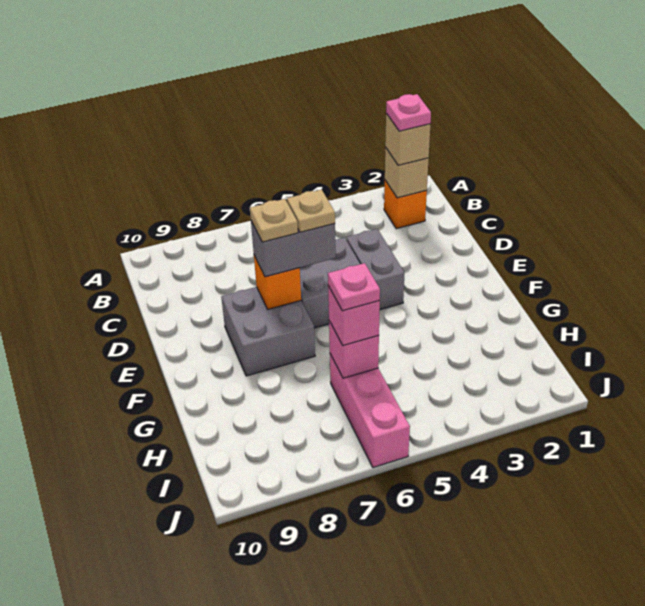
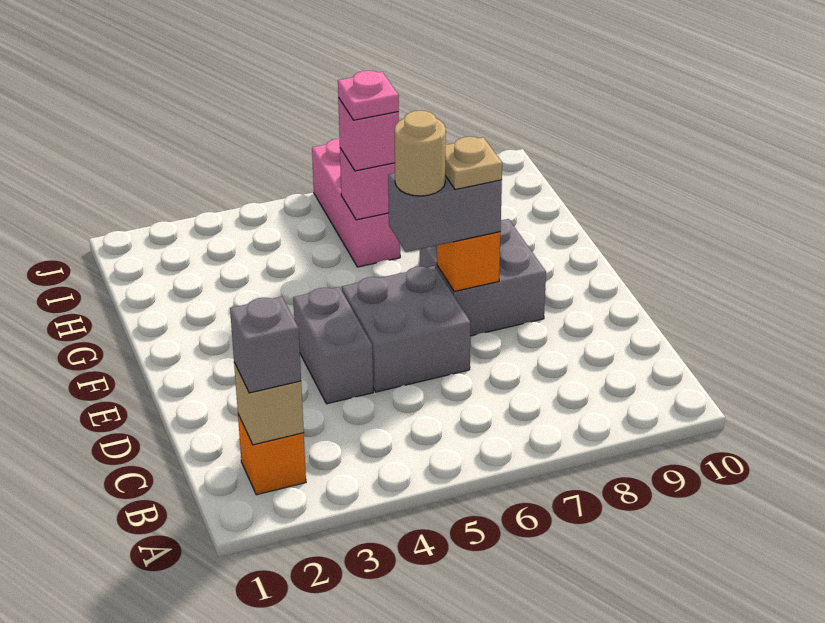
tan 1x1 brick [385,113,430,165] -> grey 1x1 brick [230,297,301,393]
pink 1x1 plate [386,94,431,131] -> none
tan 1x1 plate [287,190,335,232] -> tan 1x1 round brick [395,111,446,196]

